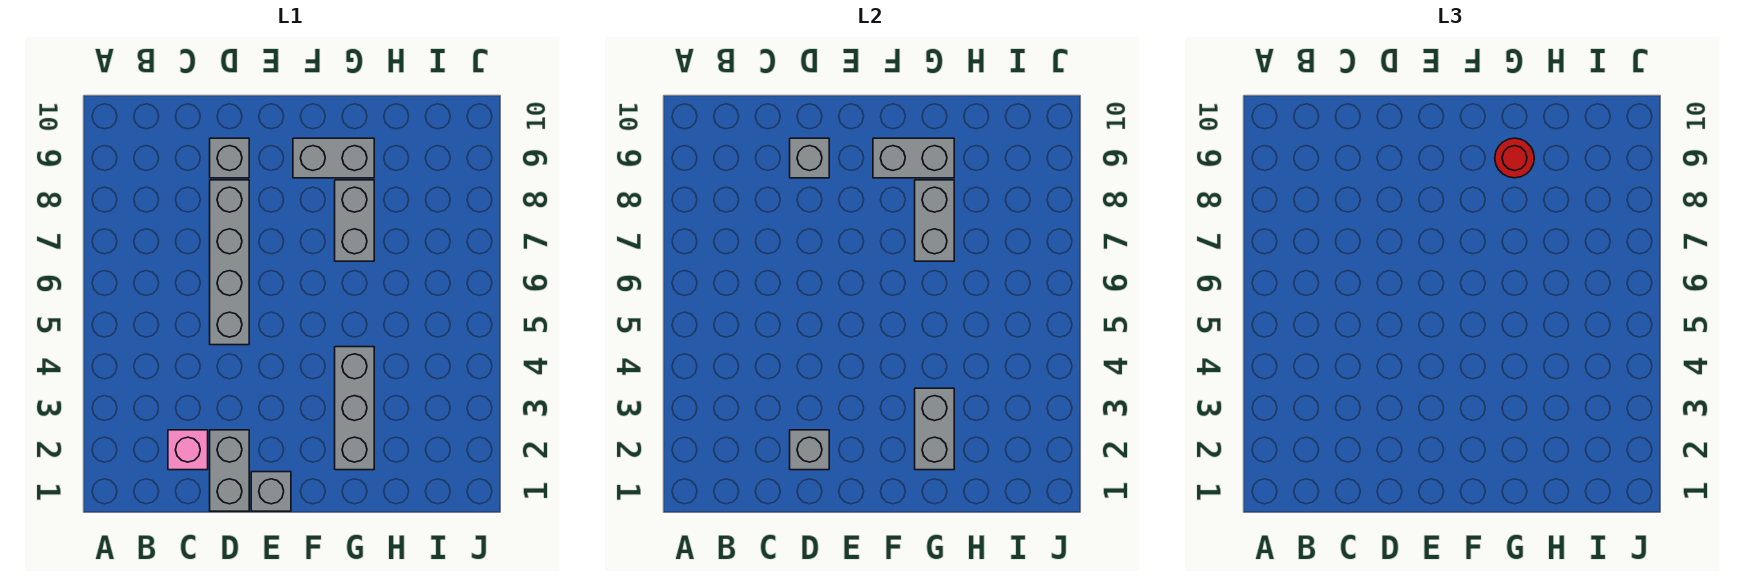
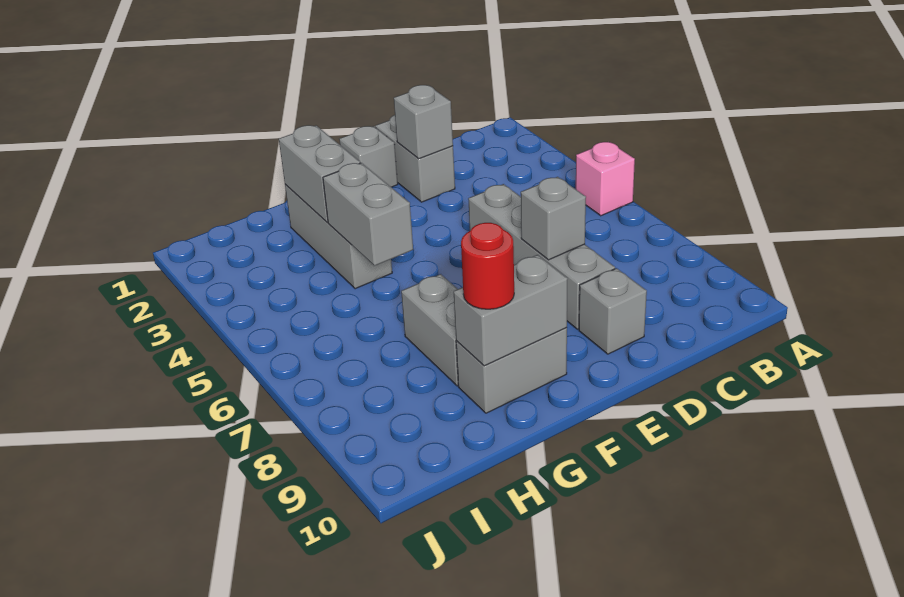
pink 1x1 brick [168,430,208,470] -> pink 1x1 brick moved to [576,142,635,216]
grey 1x1 brick [790,138,829,178] -> grey 1x1 brick moved to [521,177,586,260]
grey 1x2 brick [915,180,954,261] -> grey 1x2 brick moved to [323,163,413,266]

